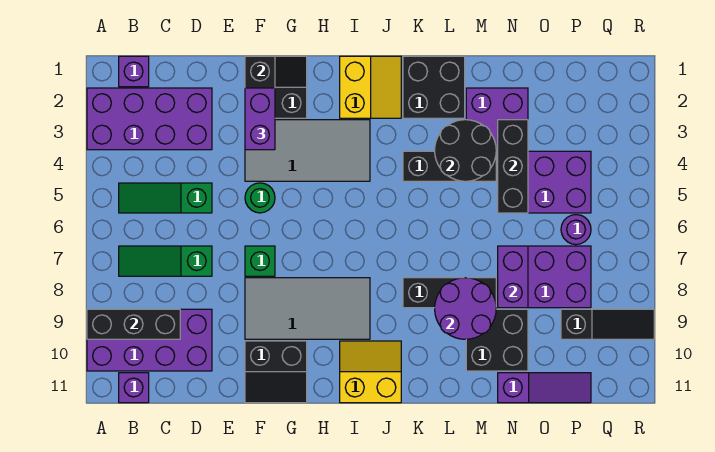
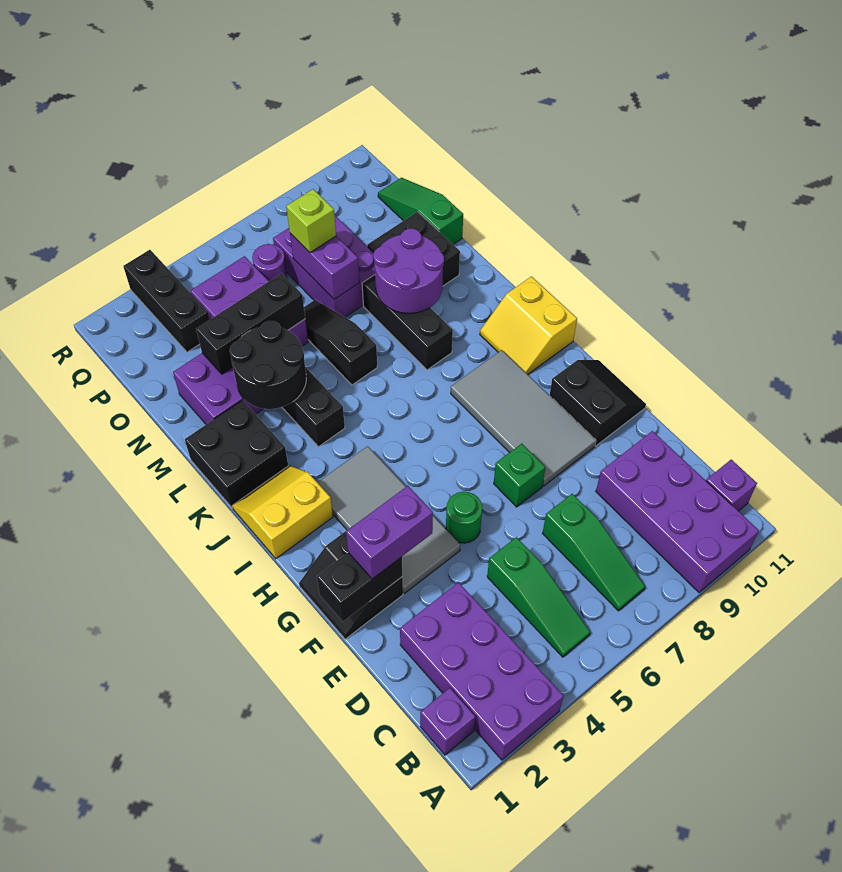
black 1x3 brick [87,309,180,339] -> black 1x3 brick moved to [123,250,210,352]
purple 1x2 brick [498,246,528,308] -> purple 1x2 brick turned to [290,233,360,299]
purple 1x3 slope [498,373,591,403] -> green 1x3 slope [378,178,463,244]
none -> lime 1x1 brick [286,189,336,253]
black 1x3 slope [561,309,654,339] -> black 1x3 slope moved to [304,300,377,385]

